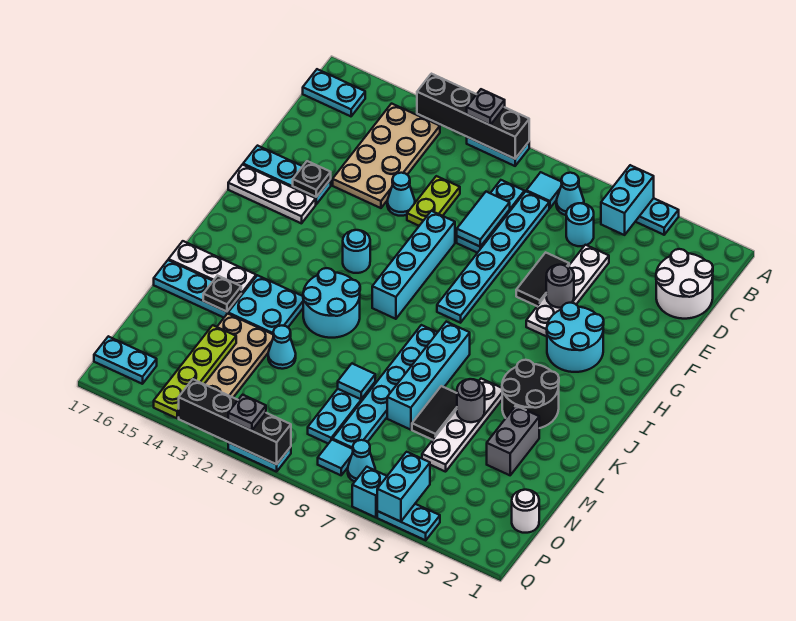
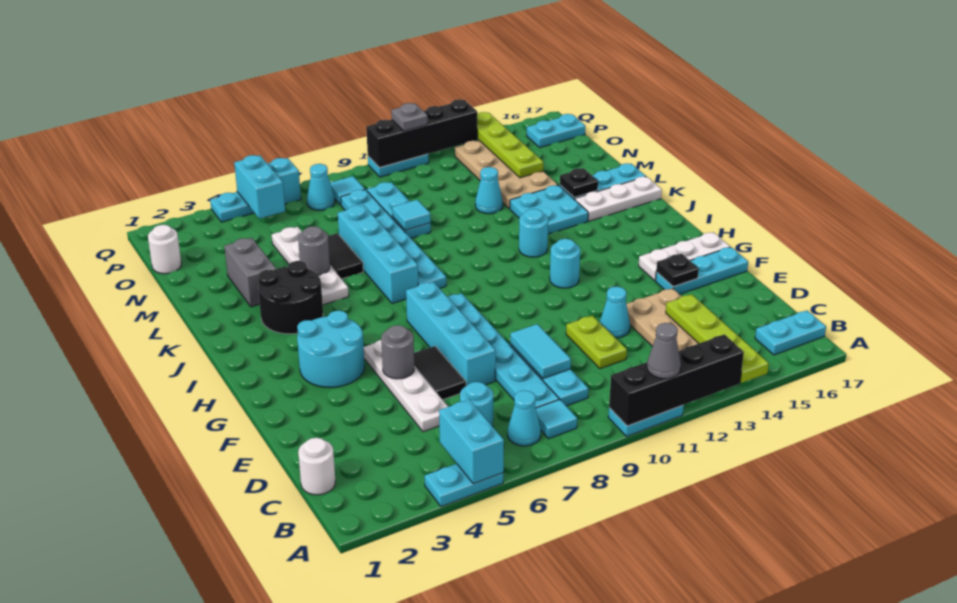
grey 1x1 plate [467,89,505,125] -> grey 1x1 cone [647,323,681,379]
none -> lime 1x4 plate [666,294,769,383]
white 2x2 round brick [656,249,713,319] -> white 1x1 round brick [298,438,335,495]
cyan 1x4 brick [372,211,455,319] -> cyan 1x4 brick moved to [406,282,496,386]
cyan 2x2 round brick [303,268,360,338] -> cyan 1x1 round brick [519,209,548,257]

